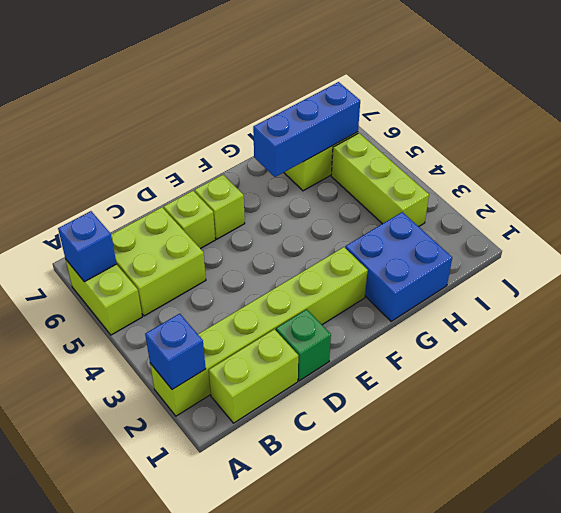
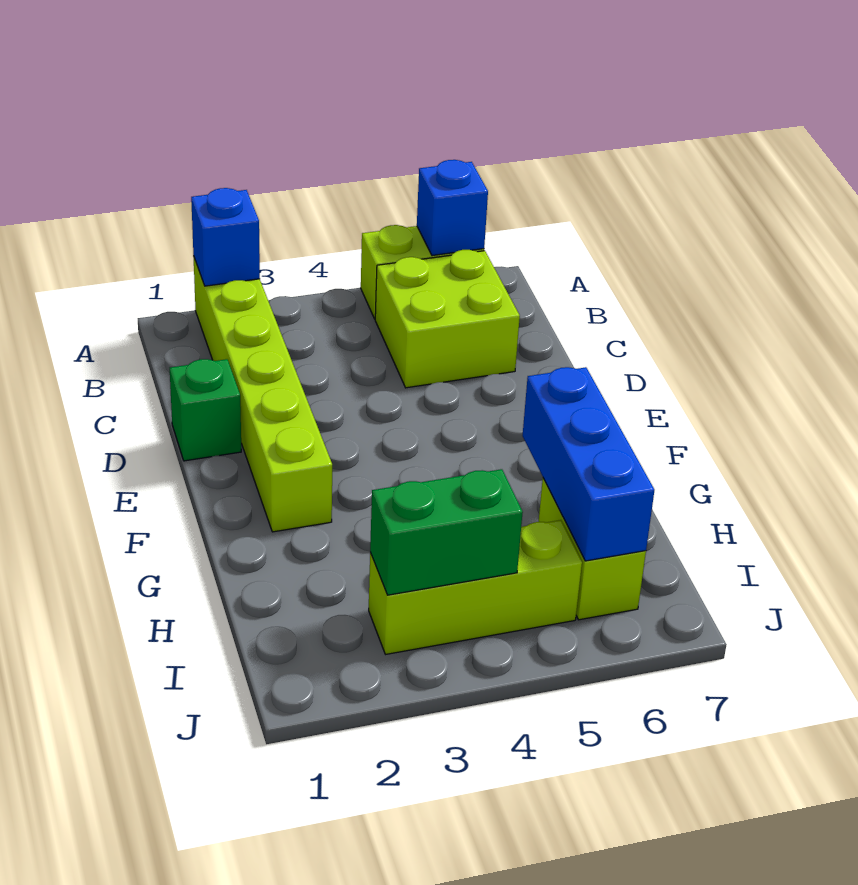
lime 1x2 brick [209,329,298,423] -> none
lime 1x1 brick [164,191,215,249] -> none
lime 1x1 brick [195,174,245,239] -> none
blue 2x2 brick [345,212,452,321] -> none
none -> green 1x2 brick [370,469,523,595]

